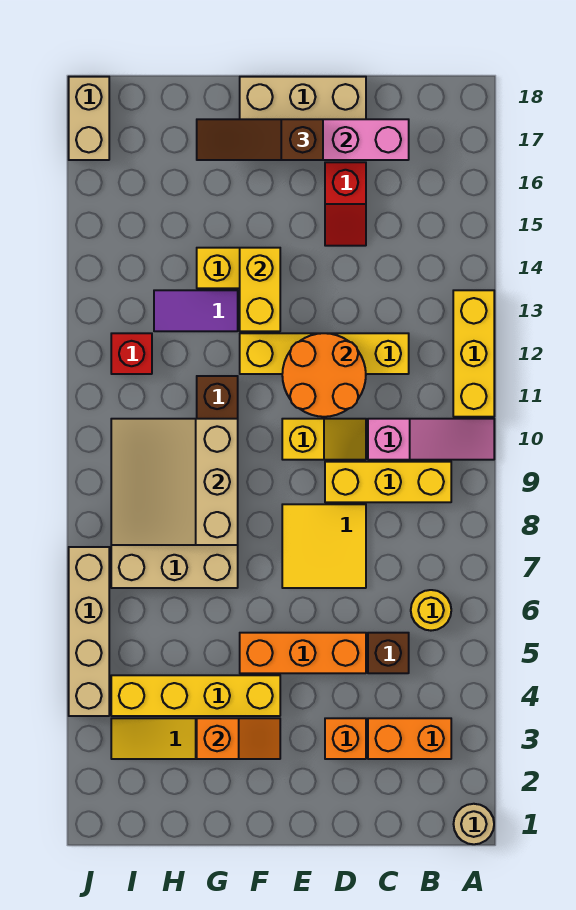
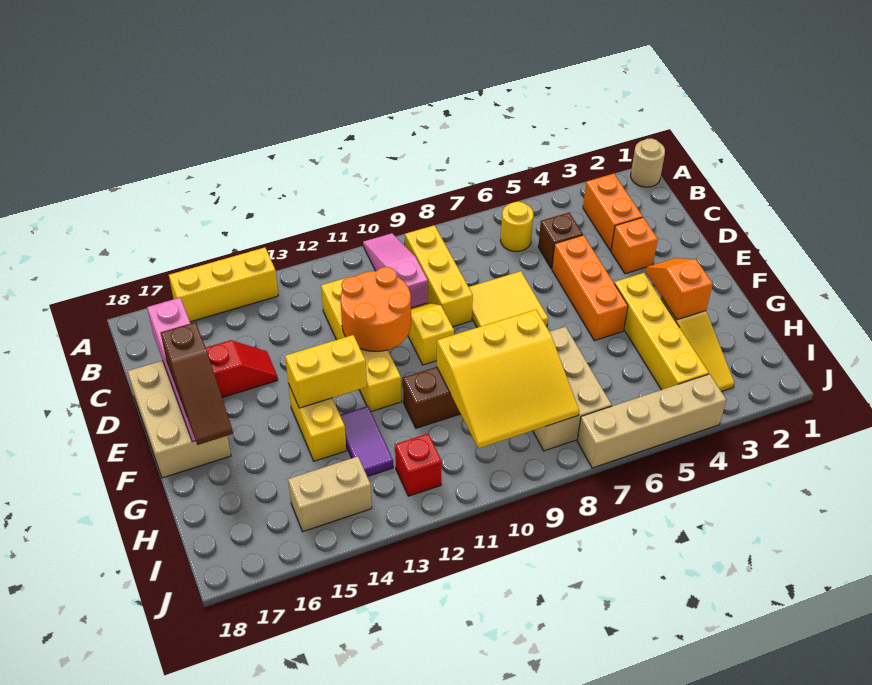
yellow 1x3 brick [453,290,494,417] -> yellow 1x3 brick moved to [169,248,278,322]
tan 3x3 slope [111,419,238,545] -> yellow 3x3 slope [437,310,579,448]
tan 1x2 brick [69,77,109,160] -> tan 1x2 brick moved to [288,456,372,532]

